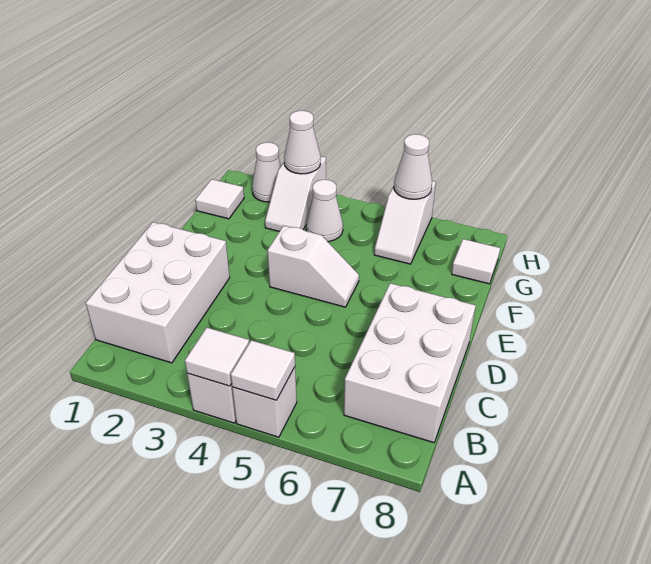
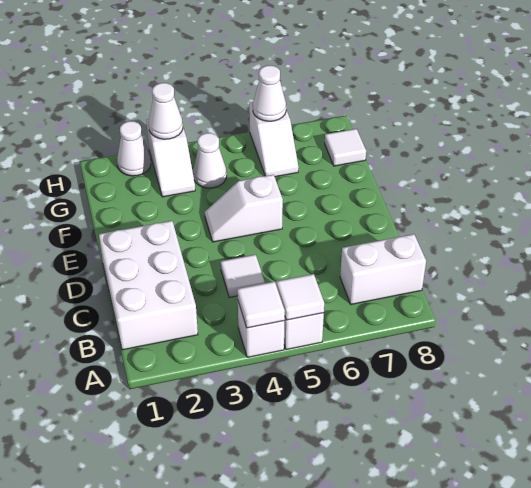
white 2x3 brick [344,283,476,443] -> white 1x2 brick [340,234,426,304]
white 1x2 slope [267,226,359,307] -> white 1x2 slope turned to [205,175,283,242]
white 1x1 tile [195,179,244,219] -> white 1x1 tile moved to [221,255,265,297]

